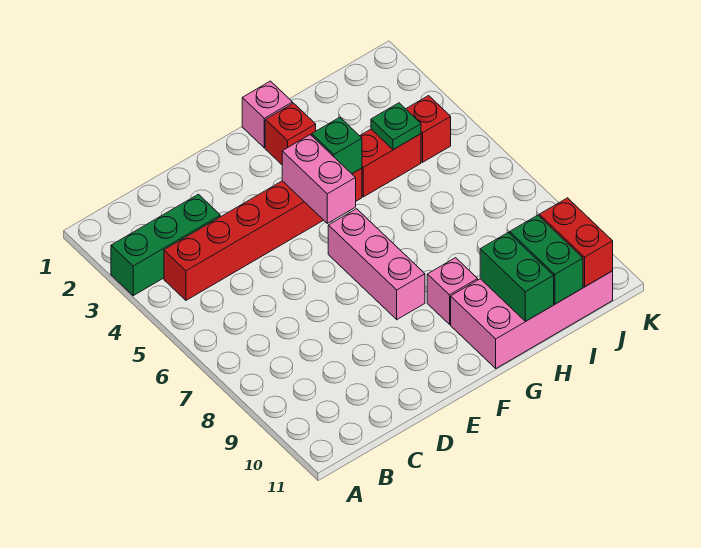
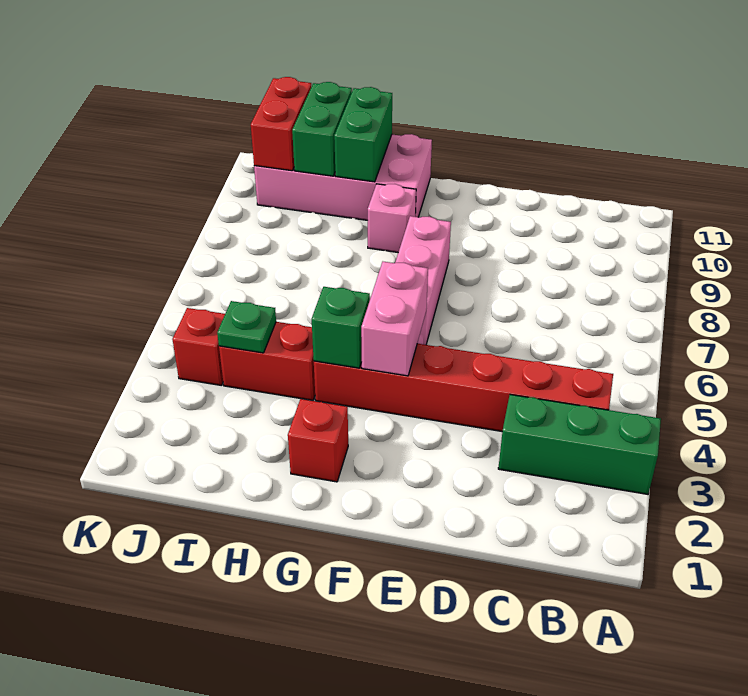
pink 1x1 brick [242,81,293,148] -> none

